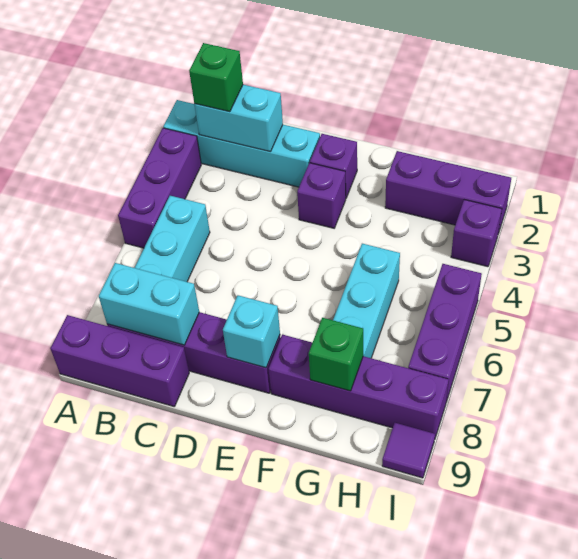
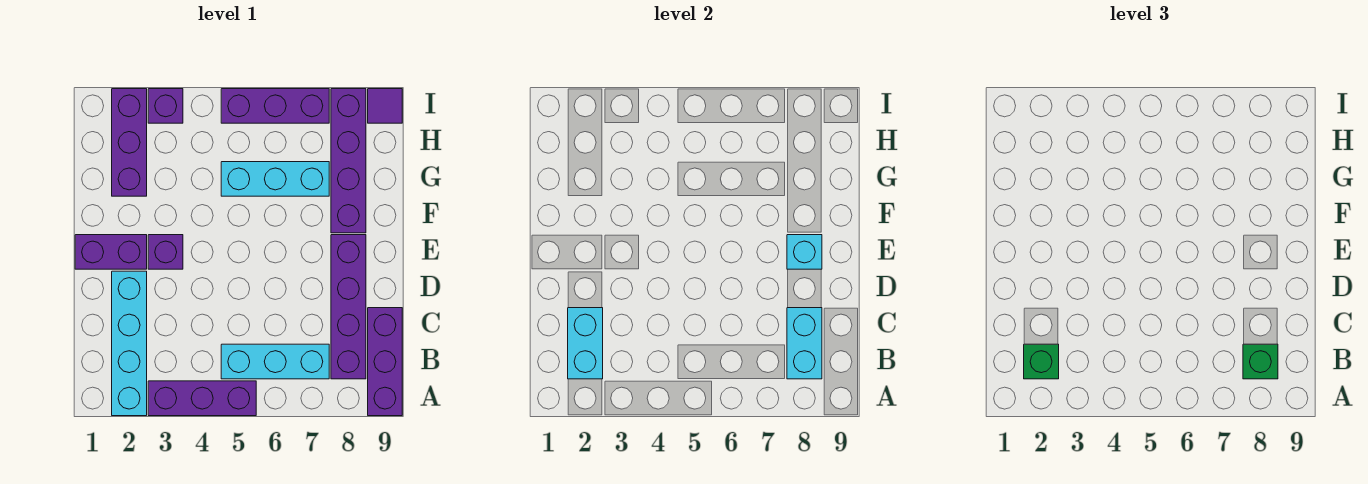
purple 1x1 brick [310,134,357,198] -> purple 1x2 brick [75,235,147,269]
green 1x1 brick [309,318,363,391] -> green 1x1 brick moved to [1243,344,1278,379]

